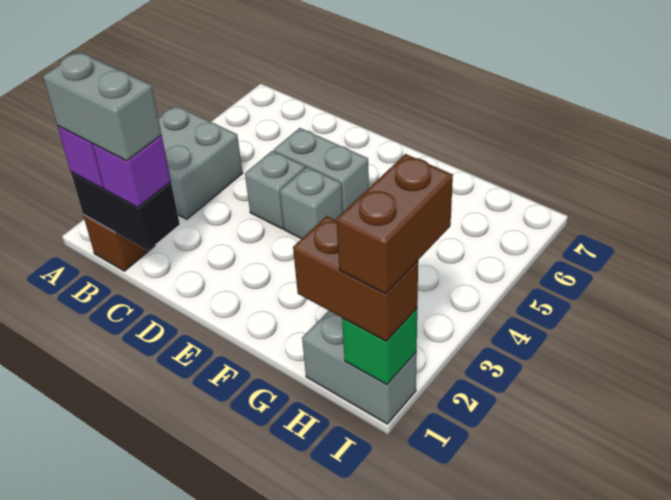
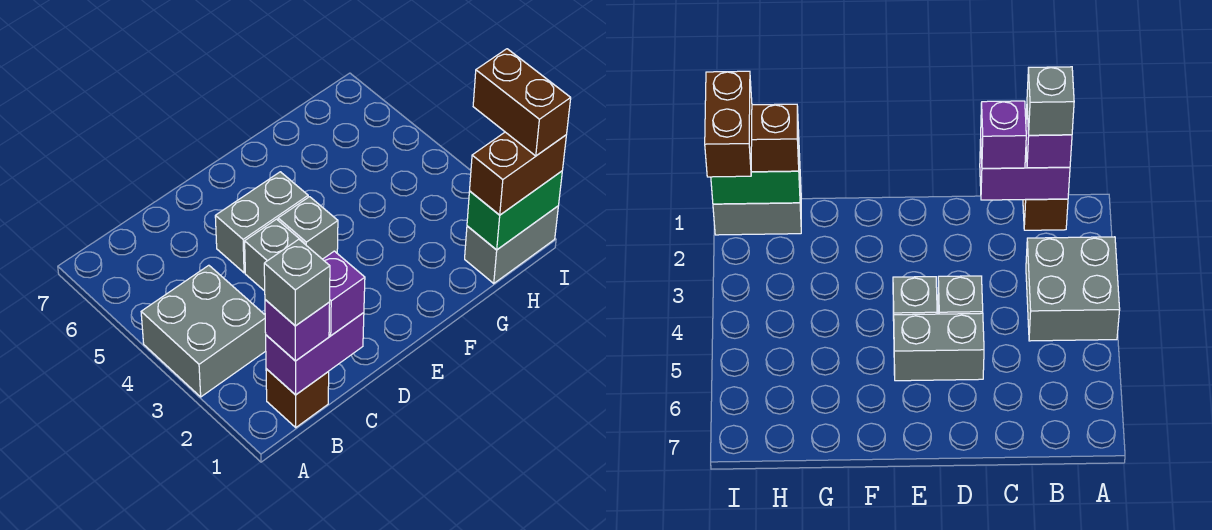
black 1x2 brick [71,172,180,250] -> purple 1x2 brick [266,313,364,395]
grey 1x2 brick [43,52,162,161] -> grey 1x1 brick [264,239,330,326]
green 1x1 brick [342,309,417,385] -> green 1x2 brick [467,171,562,250]

